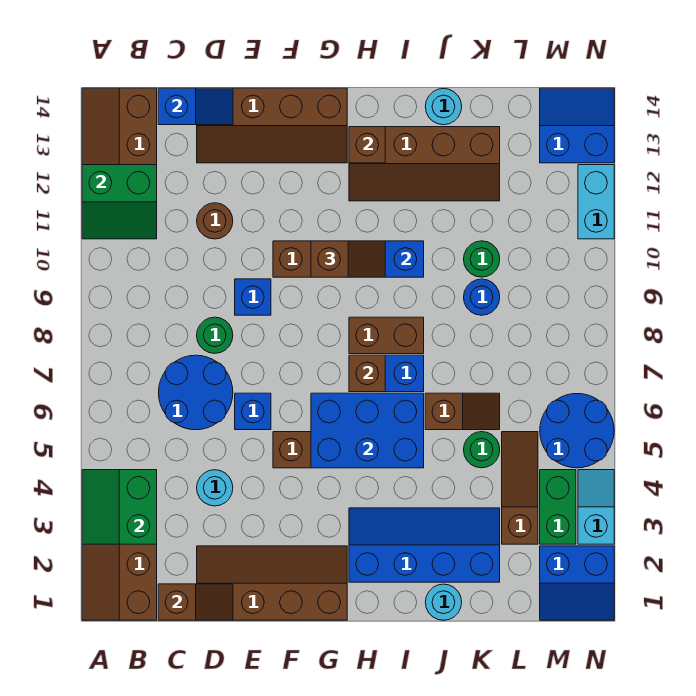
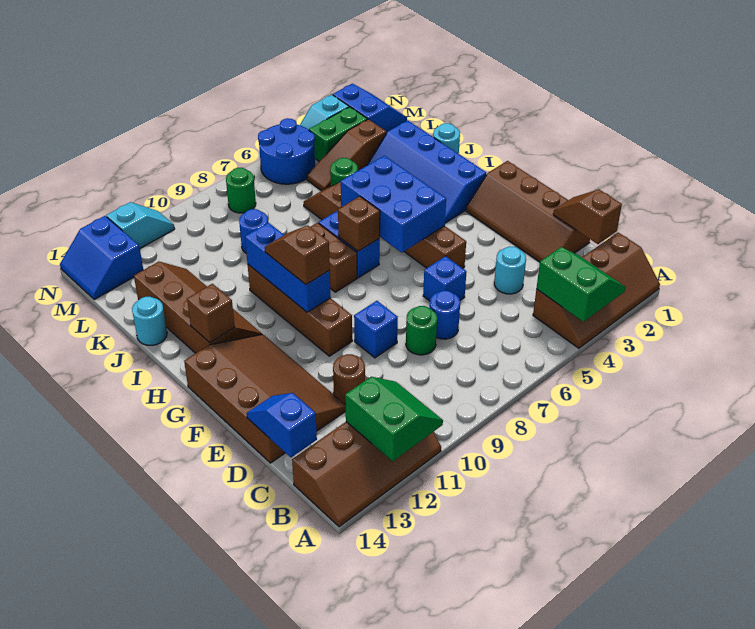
green 2x2 slope [82,470,157,544] -> green 2x2 slope turned to [536,247,625,322]
blue 2x2 round brick [158,355,233,430] -> blue 1x1 round brick [430,291,460,339]
brown 2x4 slope [197,88,347,163] -> brown 3x4 slope [184,334,346,463]
green 1x1 round brick [464,241,500,277] -> green 1x1 round brick moved to [226,168,256,213]
cyan 1x2 brick [578,165,614,239] -> cyan 1x2 slope [106,202,175,248]

